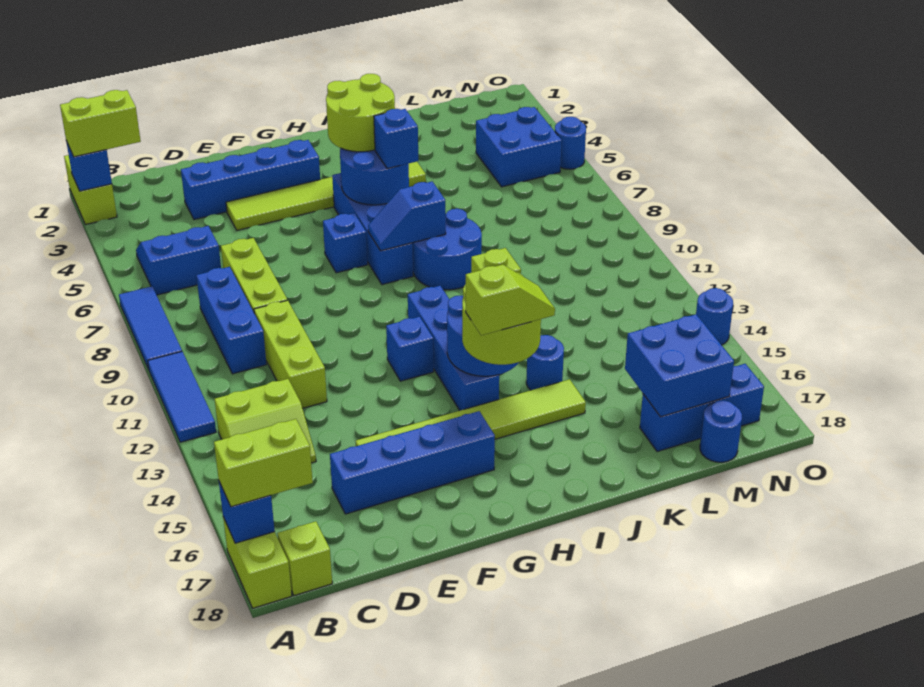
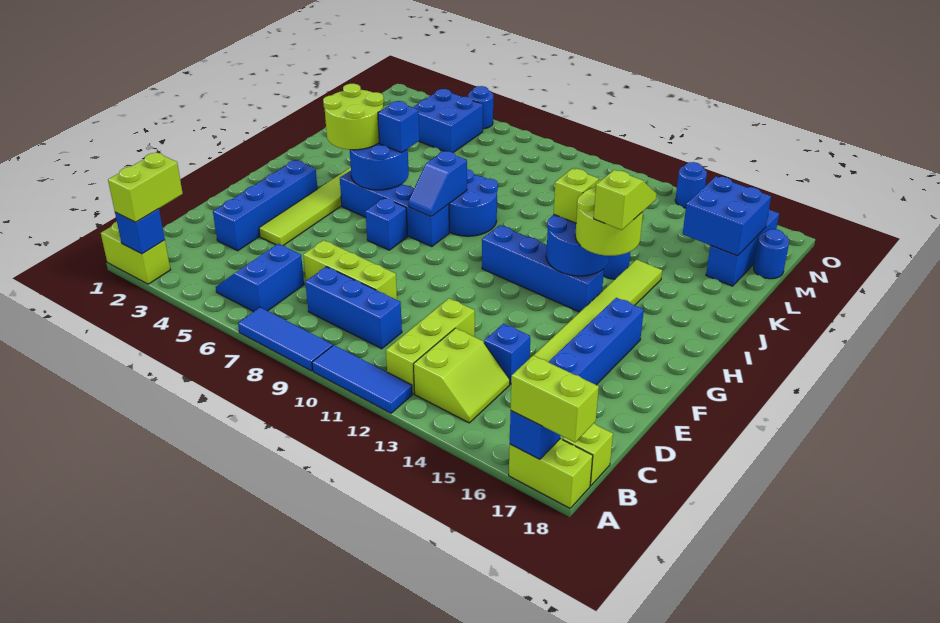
lime 1x2 brick [214,419,313,507] -> lime 1x2 brick turned to [511,355,599,442]
lime 1x3 brick [254,300,327,408] -> lime 1x3 brick turned to [386,298,475,394]
blue 1x1 brick [386,317,434,381] -> blue 1x1 brick moved to [484,324,530,384]

